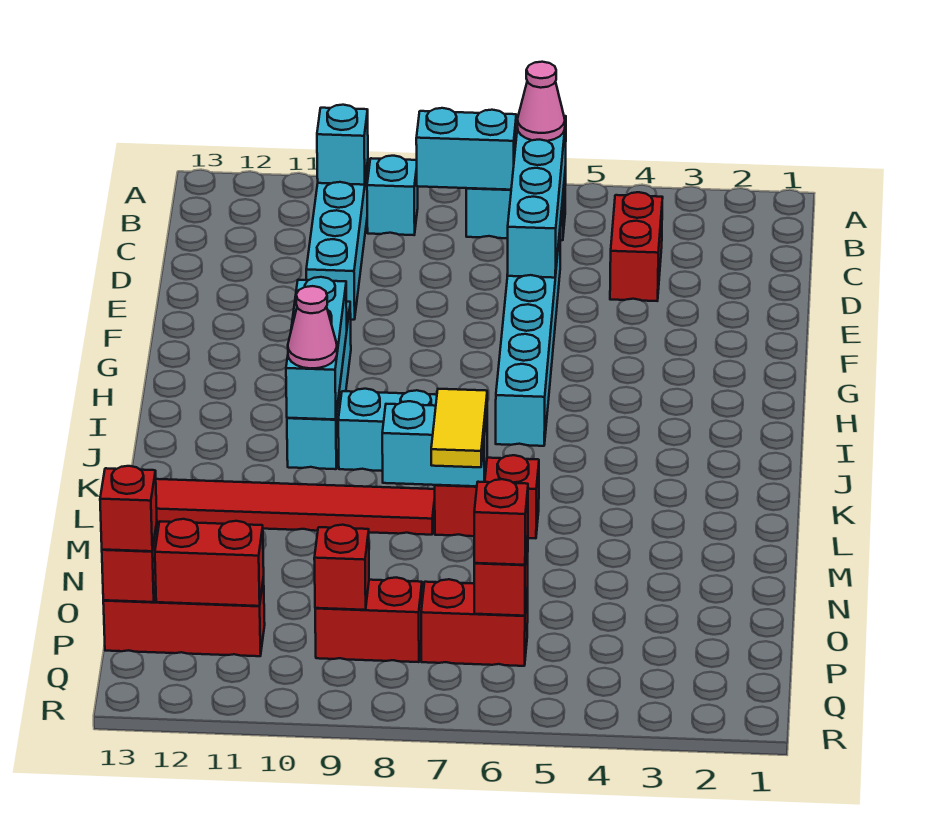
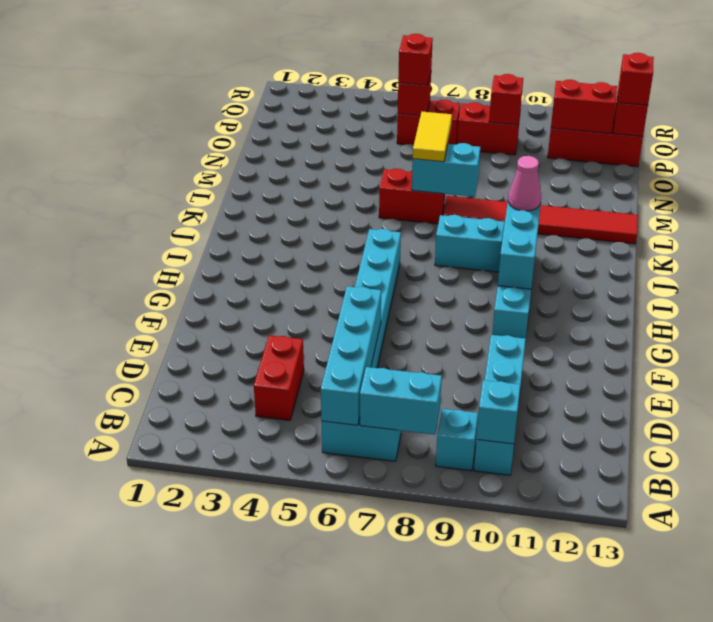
pink 1x1 cone [517,62,565,141] -> none

